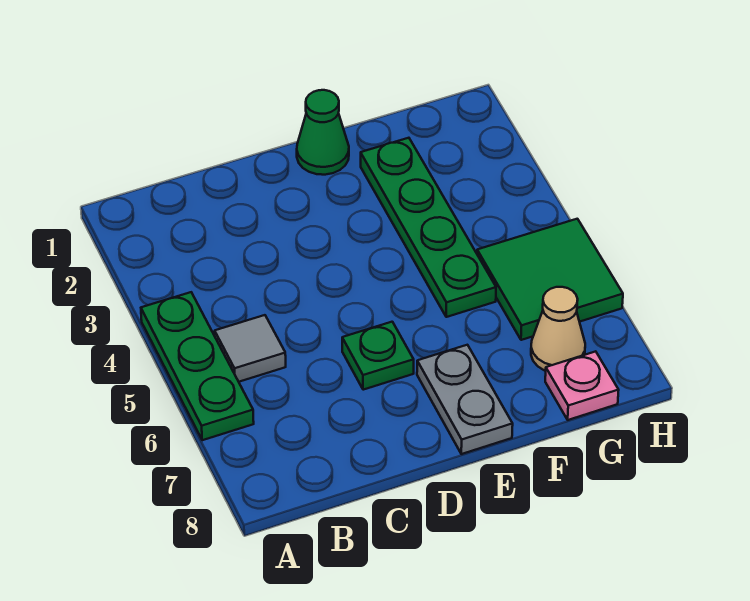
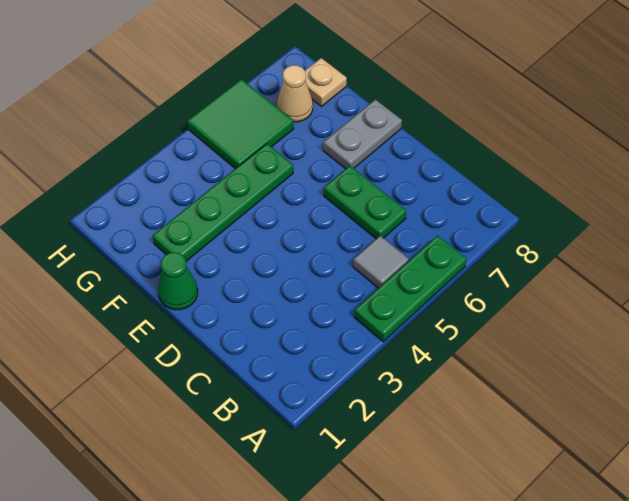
green 1x1 plate [342,322,414,390] -> green 1x2 plate [324,166,406,239]
pink 1x1 plate [545,351,619,420] -> tan 1x1 plate [305,58,347,106]

